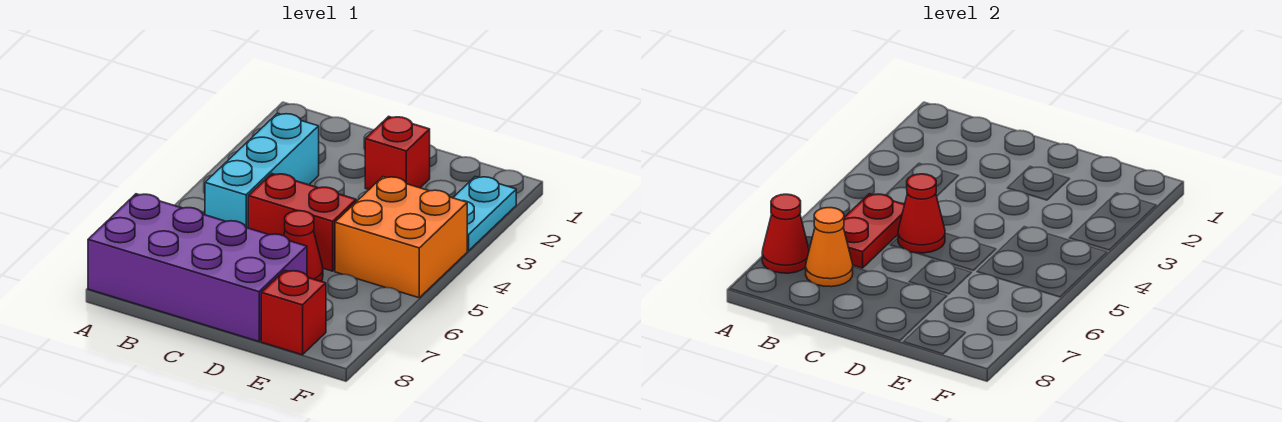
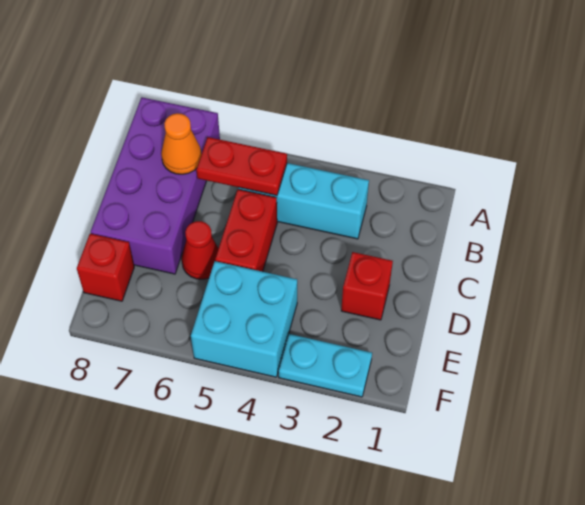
red 1x1 cone [762,194,809,273] -> none
red 1x1 cone [898,174,945,253] -> none
orange 2x2 brick [335,177,467,298] -> cyan 2x2 brick [191,261,297,377]

